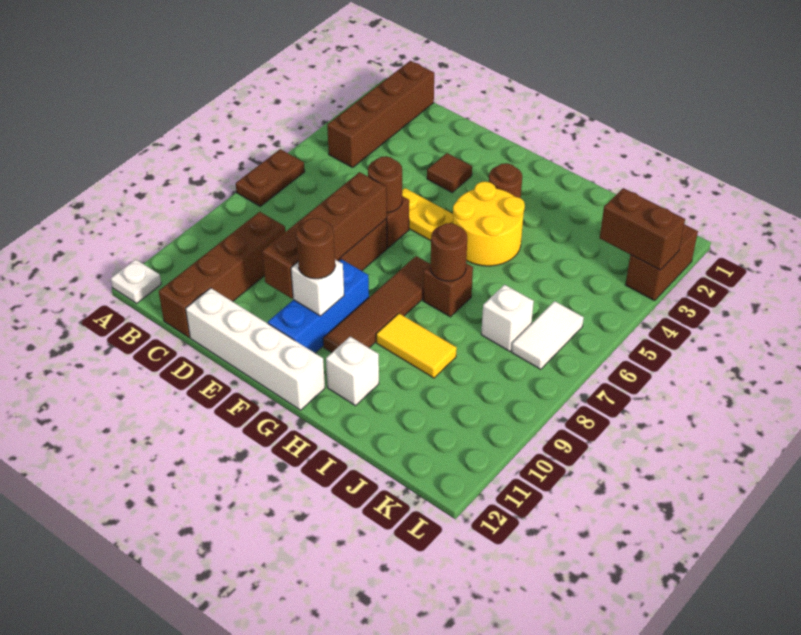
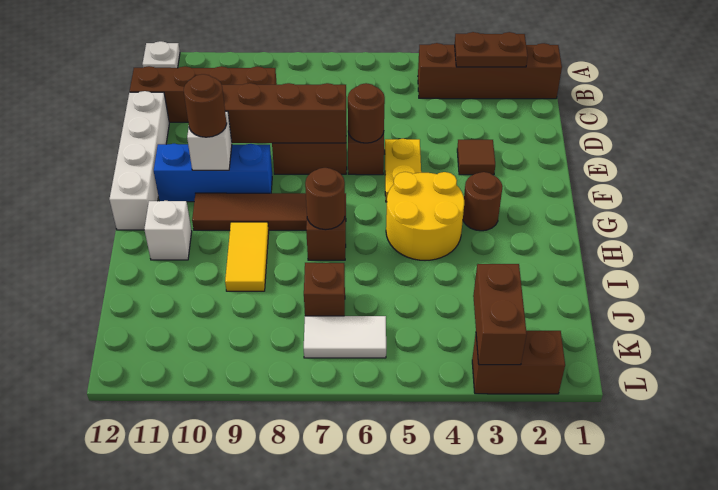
brown 1x2 plate [236,149,305,206] -> brown 1x2 plate moved to [455,32,528,67]
white 1x1 brick [481,285,534,351] -> brown 1x1 brick [304,263,345,316]

